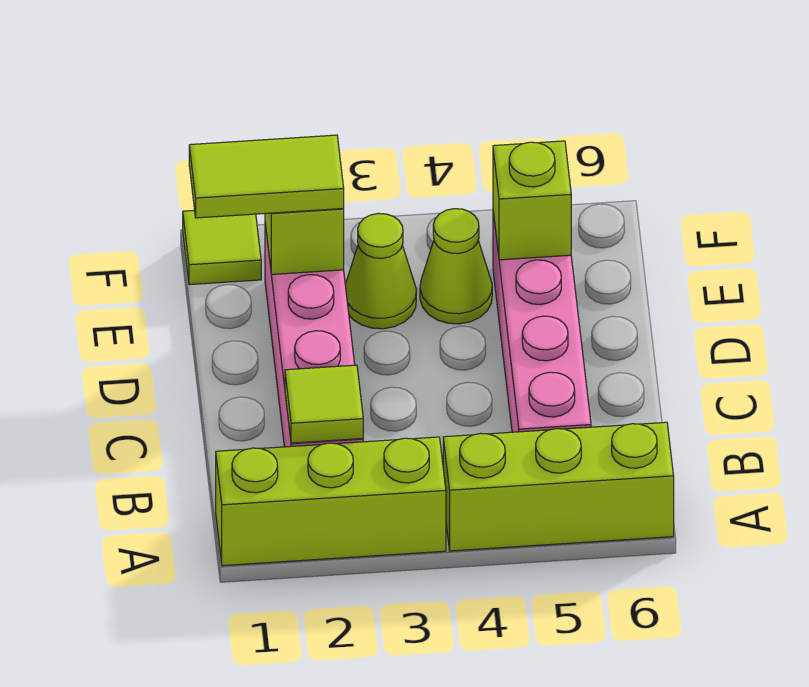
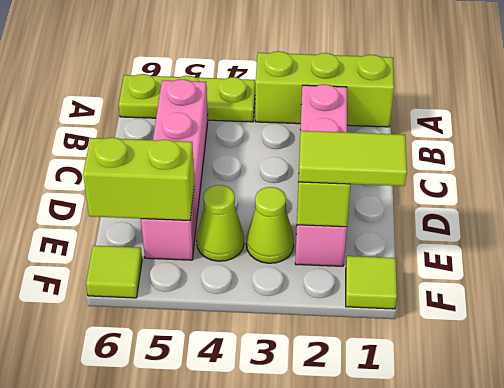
lime 1x3 brick [443,422,674,551] -> lime 1x3 plate [119,74,255,122]
lime 1x1 tile [285,365,363,443] -> lime 1x1 tile moved to [86,246,142,298]
lime 1x1 brick [493,141,571,260] -> lime 1x2 brick [83,137,194,220]

